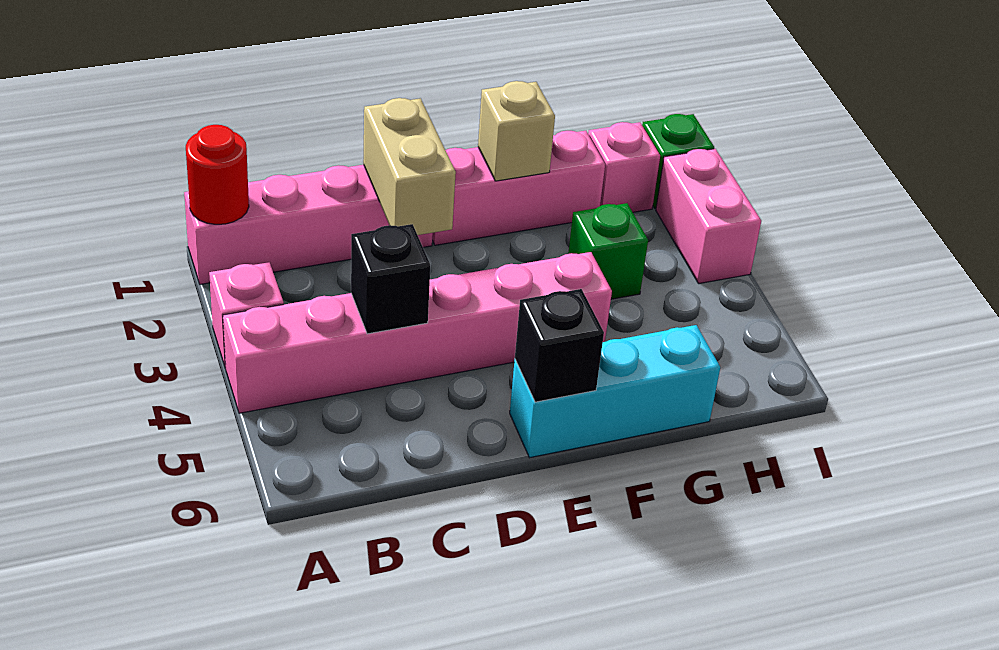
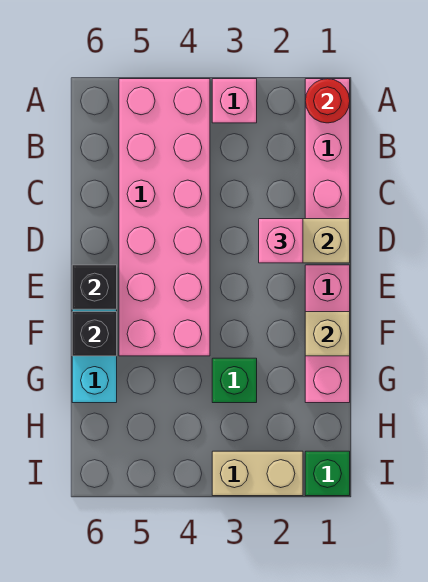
pink 1x6 brick [223,252,612,413] -> pink 2x6 brick [119,79,210,356]
black 1x1 brick [351,224,430,334] -> black 1x1 brick moved to [72,312,117,356]
pink 1x1 brick [588,122,660,212] -> pink 1x1 brick moved to [259,219,303,263]
pink 1x2 brick [656,149,761,284] -> tan 1x2 brick [212,451,303,496]

